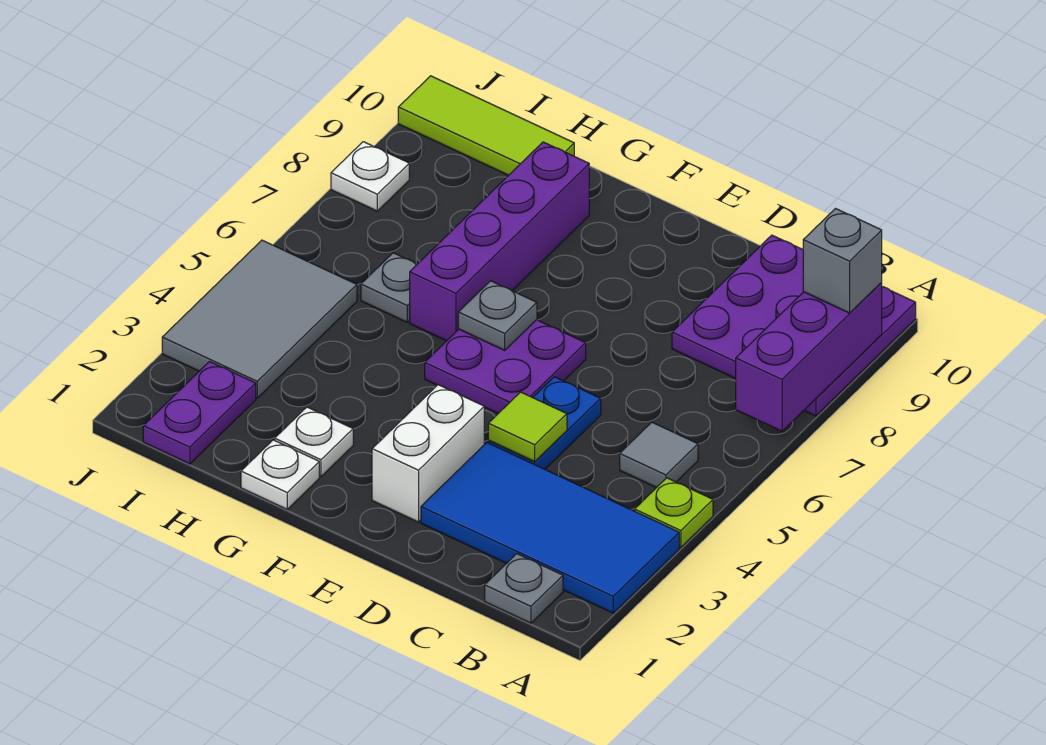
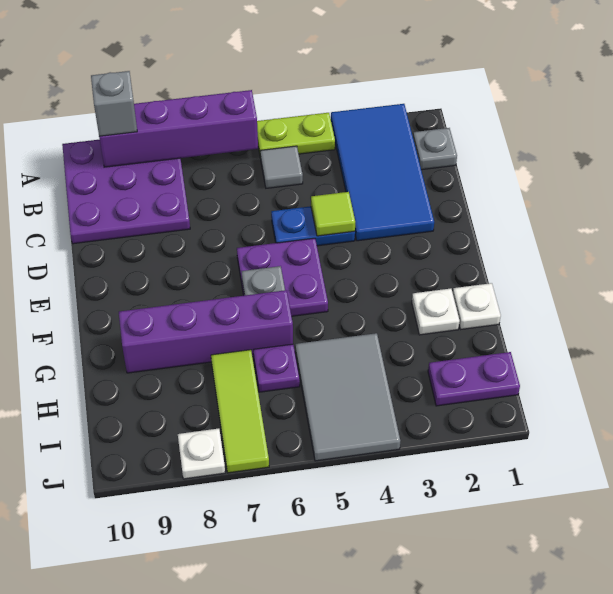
lime 1x1 plate [635,478,713,547] -> lime 1x2 plate [257,113,335,158]
purple 1x3 brick [736,282,882,431] -> purple 1x4 brick [99,90,258,167]
white 1x2 brick [372,385,484,522] -> none
grey 1x1 plate [361,253,417,322] -> purple 1x1 plate [253,344,300,392]
lime 1x3 tile [398,76,574,175] -> lime 1x3 tile moved to [211,350,269,473]
grey 2x3 tile [162,240,357,398] -> grey 2x3 tile turned to [295,333,400,461]

